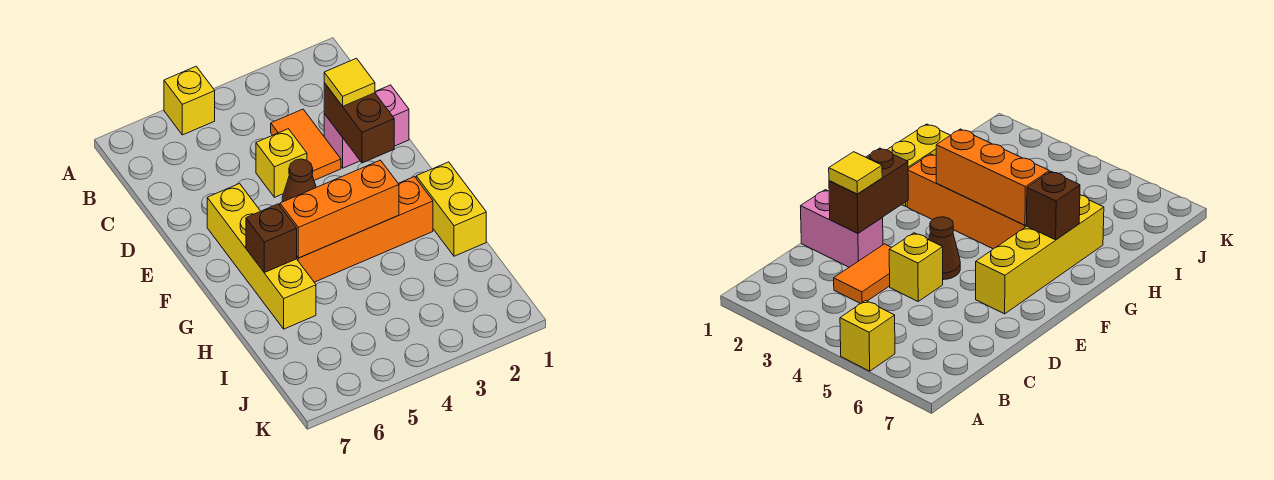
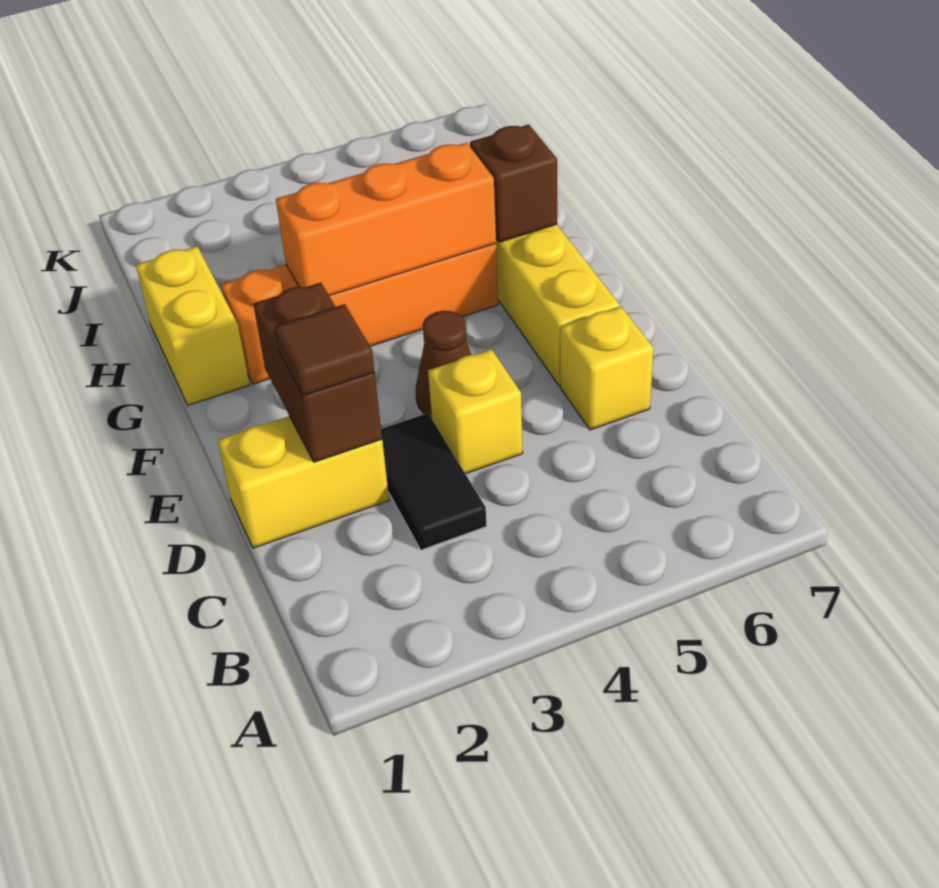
yellow 1x1 brick [164,66,215,135] -> yellow 1x1 brick moved to [560,307,653,430]
orange 1x2 tile [271,109,341,180] -> black 1x2 tile [381,413,486,550]
pink 1x2 brick [324,85,409,168] -> yellow 1x2 brick [218,416,389,548]
yellow 1x1 tile [324,58,375,106] -> brown 1x1 tile [274,304,375,396]

